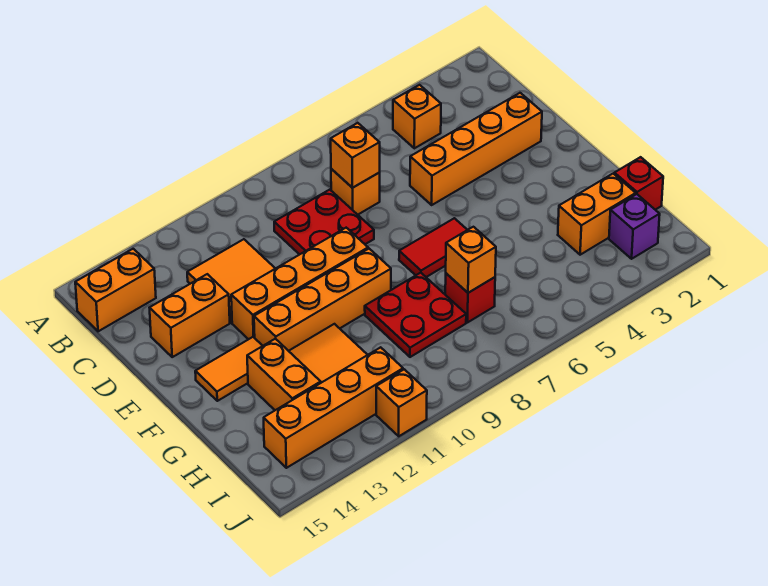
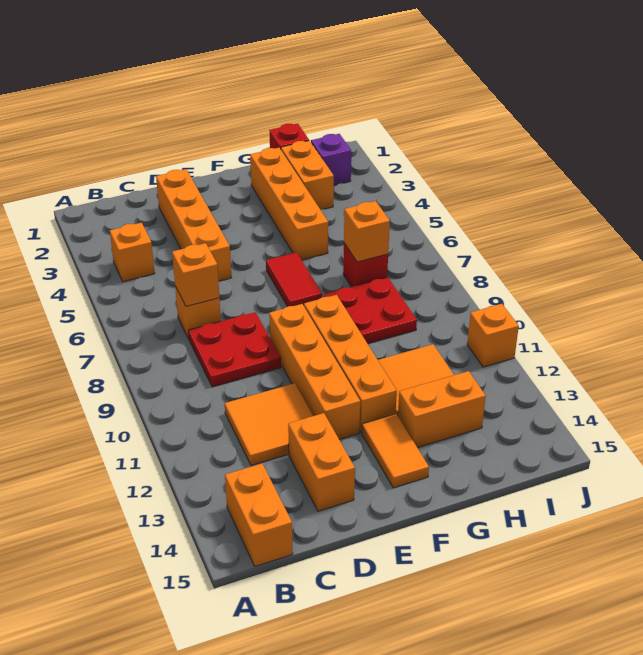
orange 1x4 brick [264,347,403,468] -> orange 1x4 brick moved to [250,148,328,260]

